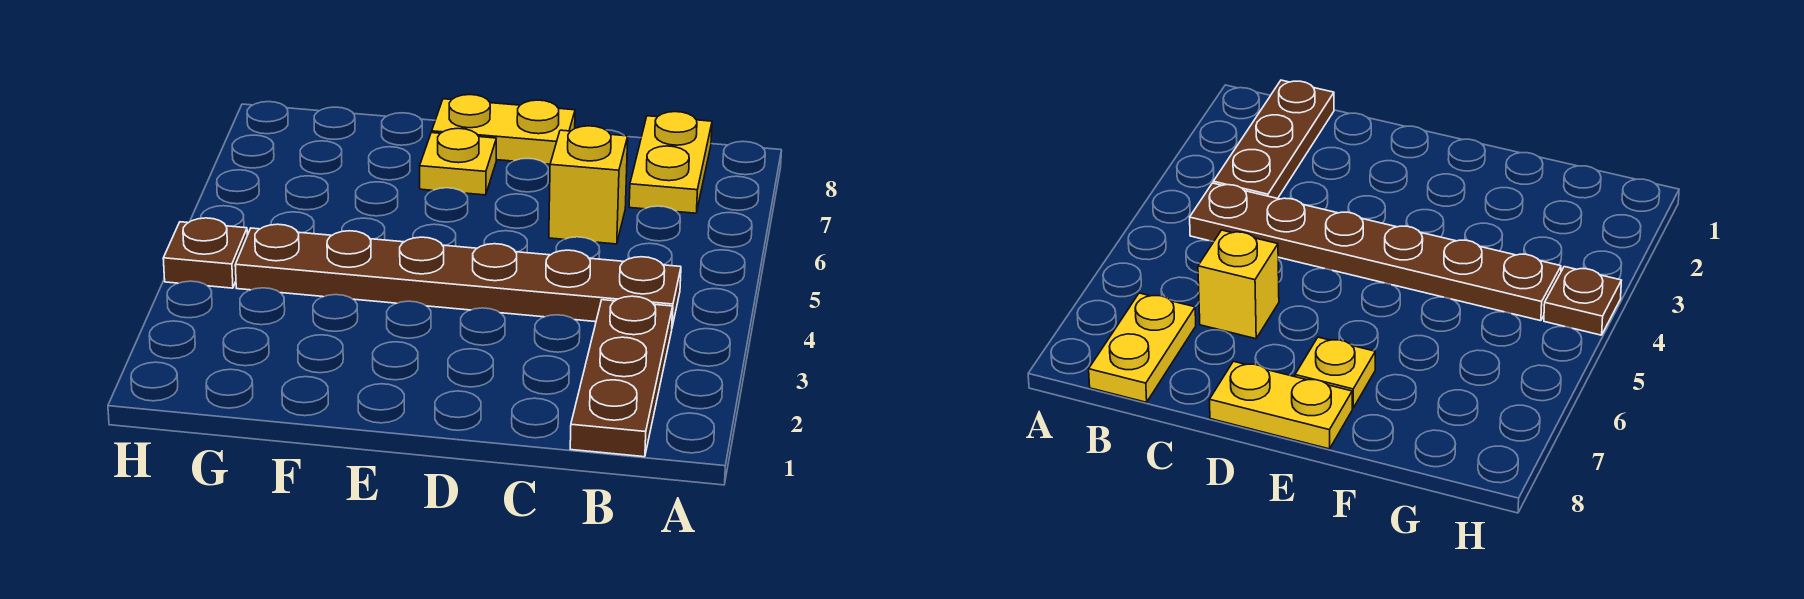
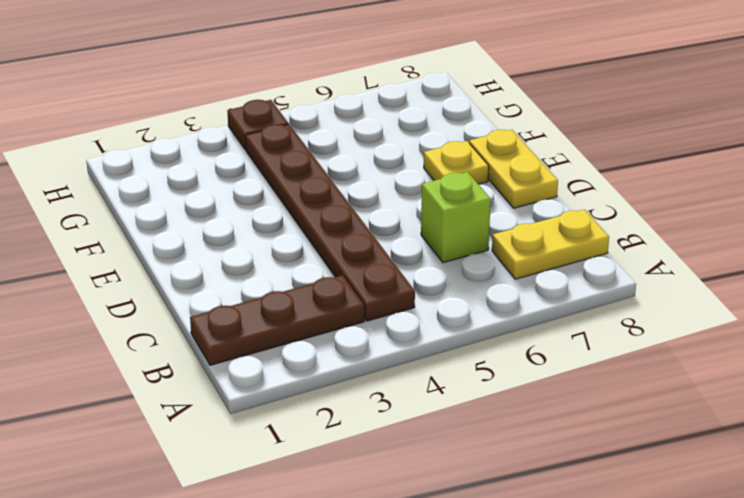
yellow 1x1 brick [549,126,628,244] -> lime 1x1 brick [421,172,491,263]

